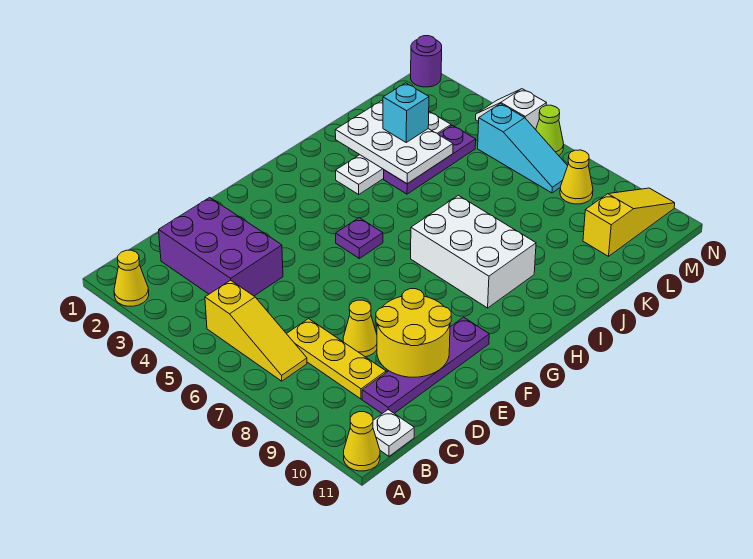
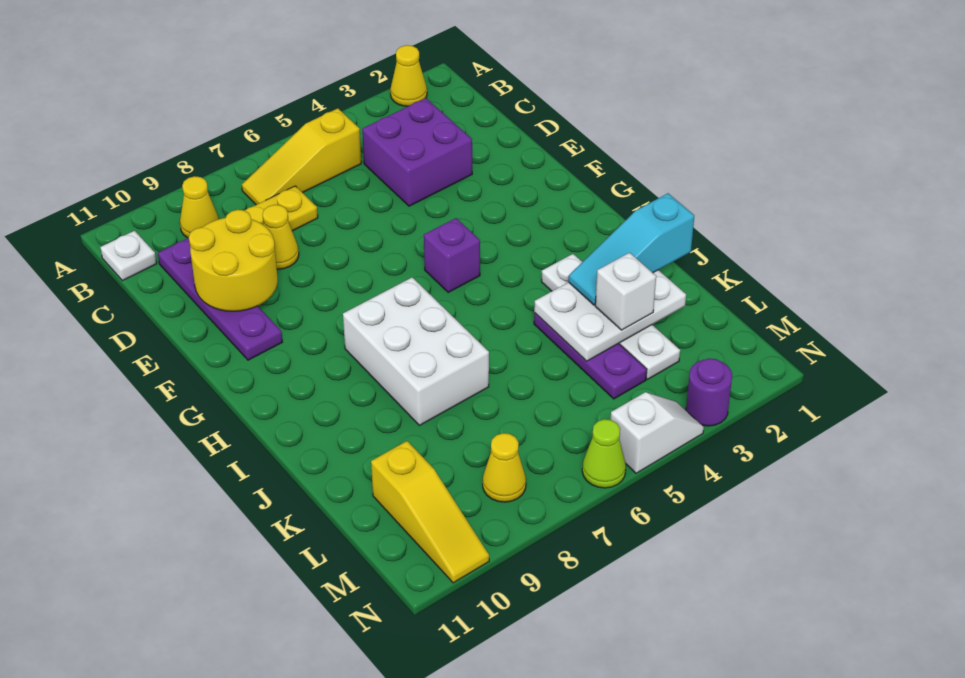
yellow 1x1 cone [344,412,380,471] -> yellow 1x1 cone moved to [180,176,219,238]
purple 2x3 brick [159,198,283,296] -> purple 2x2 brick [362,98,472,206]
purple 1x1 plate [336,218,383,259] -> purple 1x1 brick [424,218,480,293]
white 2x3 brick [411,195,536,308] -> white 2x3 brick turned to [343,277,489,425]
cyan 1x1 brick [383,83,429,142] -> white 1x1 brick [595,253,656,330]
cyan 1x3 slope [478,104,567,193] -> cyan 1x3 slope moved to [568,193,694,305]
purple 1x1 round brick [411,36,442,87] -> purple 1x1 round brick moved to [686,358,732,426]

